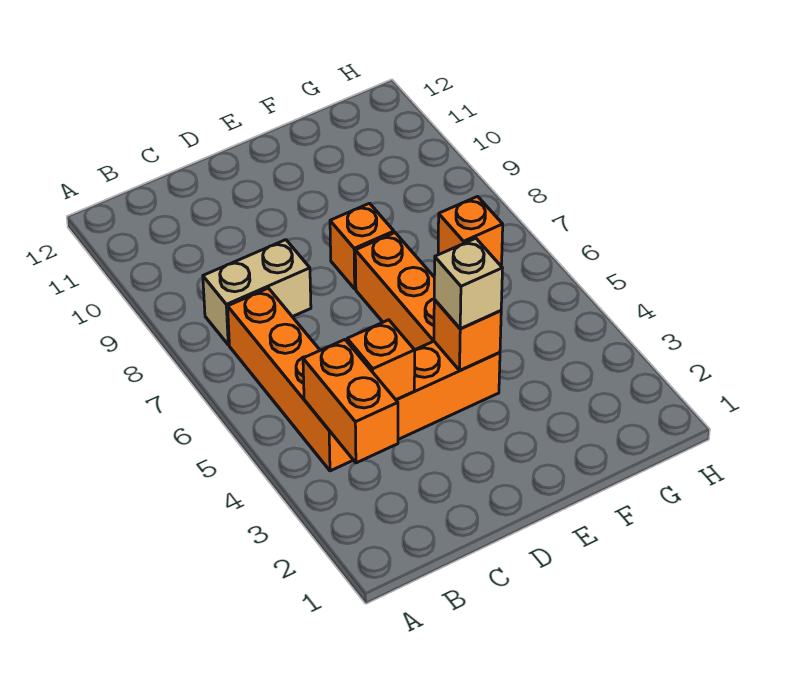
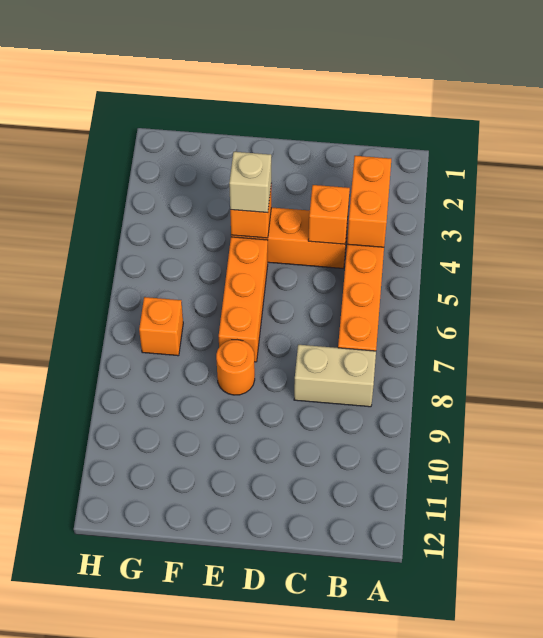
orange 1x1 brick [330,203,394,289] -> orange 1x1 round brick [216,340,255,395]

